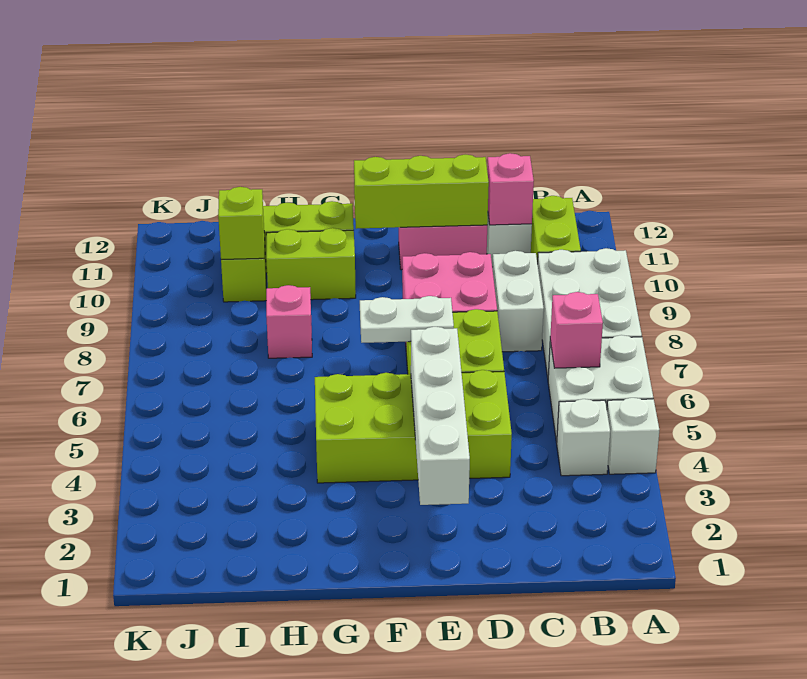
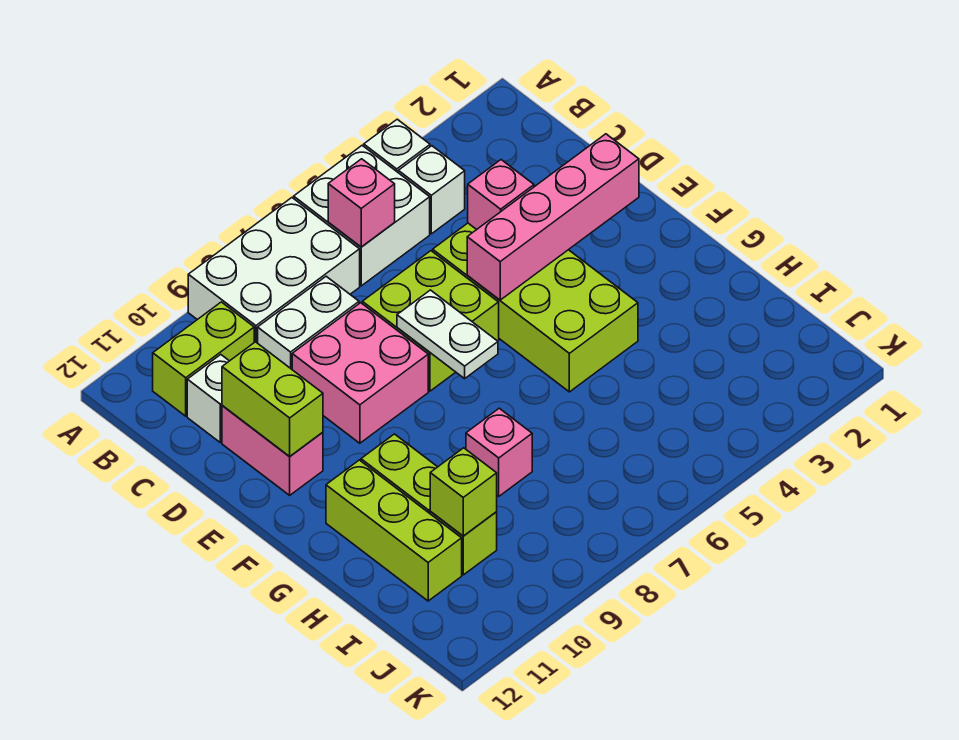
pink 1x1 brick [487,153,534,225] -> pink 1x1 brick moved to [468,160,534,230]
lime 1x3 brick [354,155,489,229] -> lime 1x2 brick [222,342,323,457]
white 1x4 brick [411,327,470,505] -> pink 1x4 brick [467,134,639,300]

